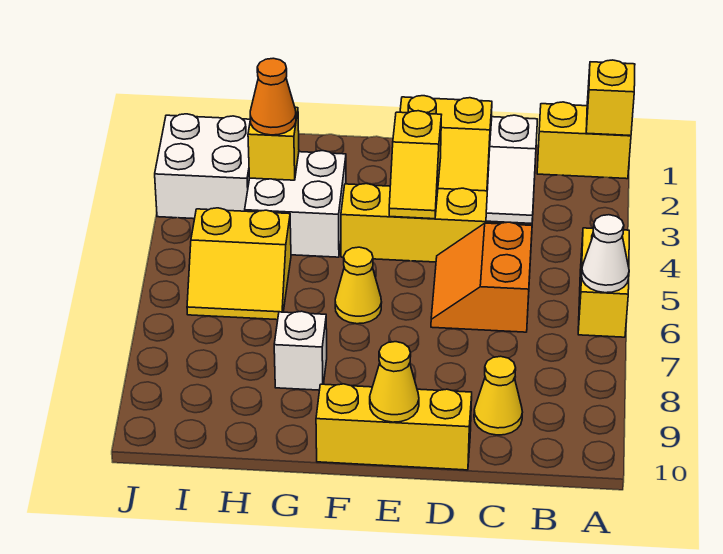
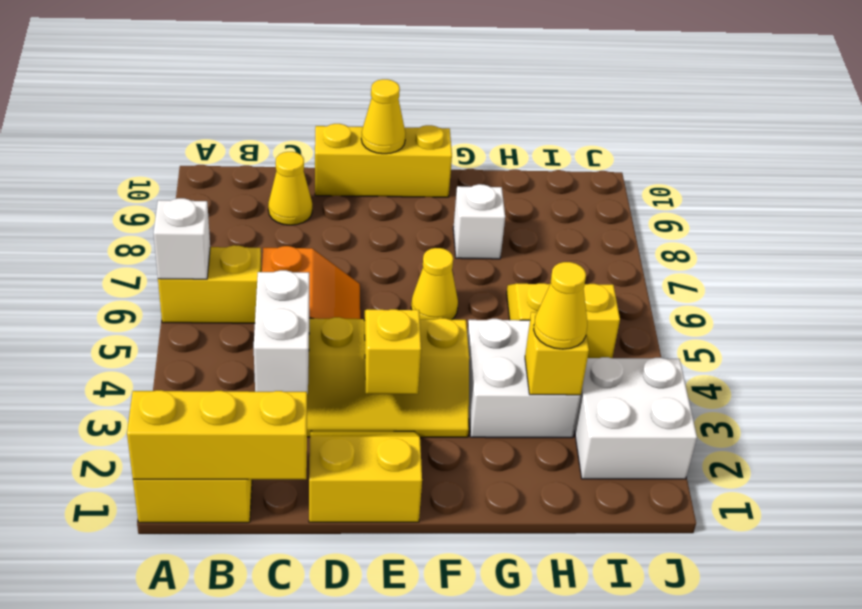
yellow 1x1 brick [586,60,635,136] -> yellow 1x3 brick [127,390,307,479]
yellow 1x2 brick [578,228,629,337] -> yellow 1x2 brick turned to [158,245,261,323]
white 1x1 cone [582,215,629,293] -> white 1x1 brick [154,198,210,279]
white 1x2 slope [486,115,538,223] -> white 1x2 brick [254,270,309,394]
orange 1x1 cone [250,58,296,135] -> yellow 1x1 cone [534,262,587,349]

